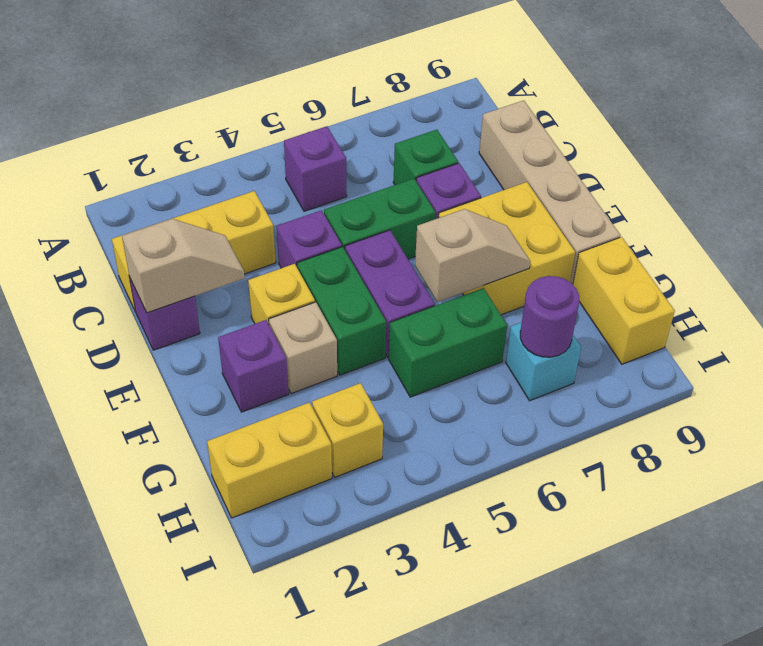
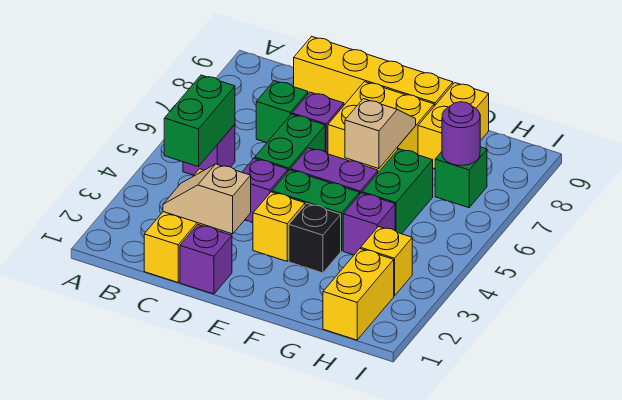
none -> green 1x2 brick [164,75,235,167]
tan 1x4 brick [479,100,621,284] -> yellow 1x4 brick [294,36,453,106]
tan 1x2 slope [122,219,245,313] -> tan 1x2 slope turned to [163,164,251,234]
purple 1x1 brick [218,320,289,412] -> purple 1x1 brick moved to [343,193,395,255]
tan 1x1 brick [269,302,337,394] -> black 1x1 brick [289,204,341,273]
yellow 1x2 brick [573,237,675,364] -> yellow 1x2 brick turned to [418,83,489,169]
cyan 1x1 brick [506,322,581,401] -> green 1x1 brick [435,147,487,208]

